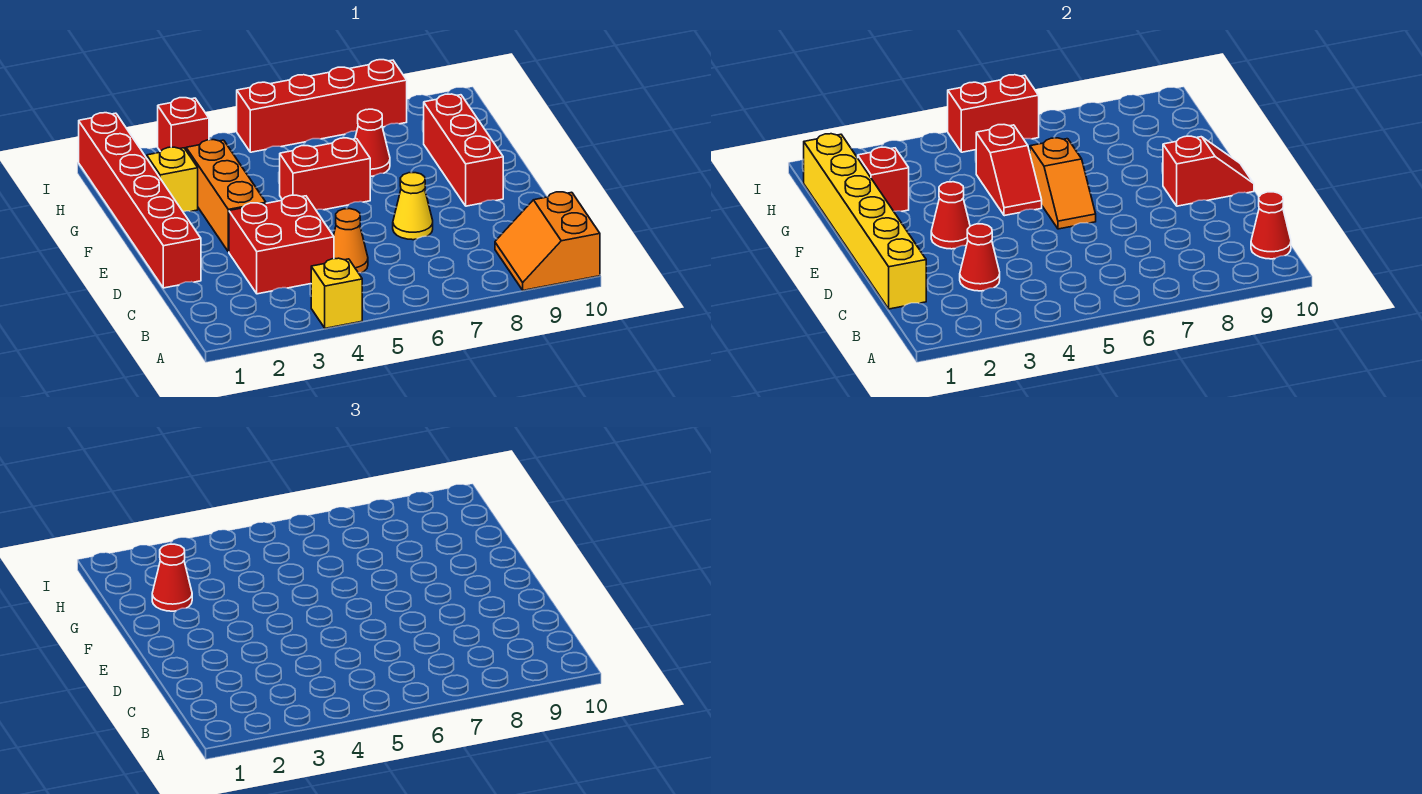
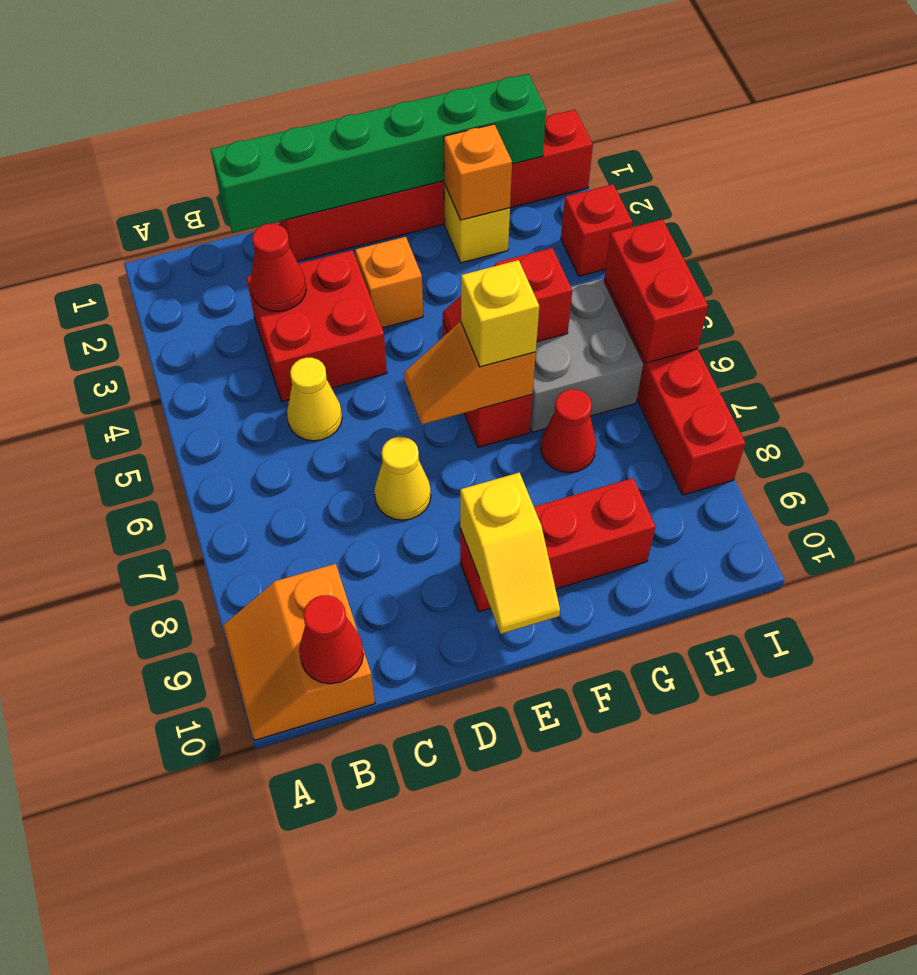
yellow 1x1 brick [311,258,362,328] -> yellow 1x1 brick moved to [461,260,539,367]
orange 2x2 slope [495,192,600,290] -> orange 2x2 slope turned to [223,564,375,741]
yellow 1x6 brick [804,134,926,309] -> green 1x6 brick [210,74,546,233]
orange 1x1 cone [334,209,368,273] -> yellow 1x1 cone [287,358,342,441]
orange 1x3 brick [186,139,266,252] -> orange 1x1 brick [355,237,423,328]
red 1x1 cone [931,182,970,249] -> none
red 1x2 slope [1163,136,1254,206] -> yellow 1x2 slope [460,473,560,634]
red 1x1 brick [858,147,909,211] -> orange 1x1 brick [444,124,512,220]
red 1x1 cone [152,544,192,611] -> none
none -> grey 2x2 brick [530,279,643,432]

